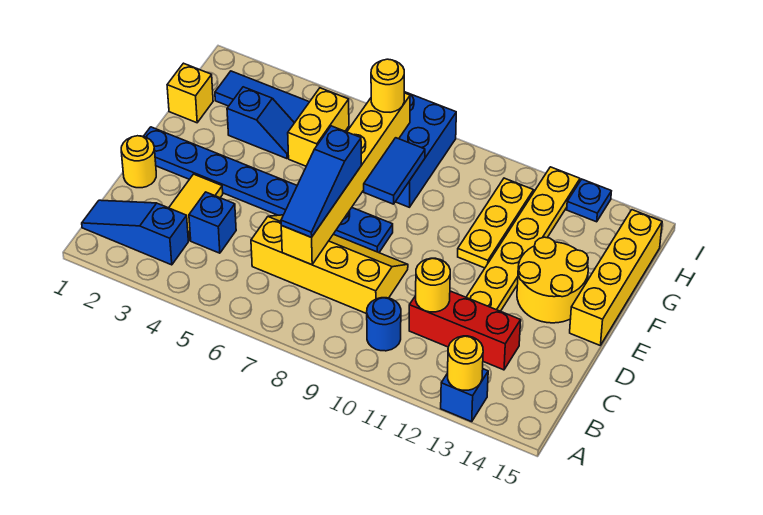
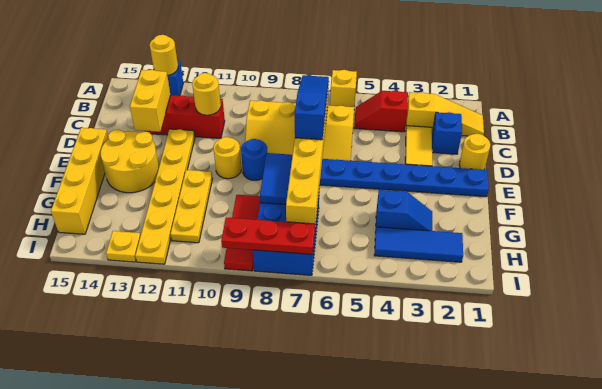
blue 1x3 slope [82,200,188,265] -> yellow 1x3 slope [406,92,484,136]
none -> red 1x2 slope [354,91,408,132]
blue 1x1 round brick [367,298,401,351] -> blue 1x1 round brick moved to [241,139,267,180]
blue 1x1 brick [189,192,236,253] -> blue 1x1 brick moved to [432,112,462,154]
yellow 1x1 brick [167,63,213,123] -> yellow 1x1 brick moved to [330,70,357,107]
blue 1x2 slope [227,87,294,159] -> blue 1x2 slope turned to [376,190,432,231]
yellow 1x2 brick [288,88,349,166] -> yellow 1x2 brick moved to [130,70,170,132]
none -> red 1x3 tile [224,195,260,271]
yellow 1x1 round brick [371,59,404,112] -> yellow 1x1 round brick moved to [214,137,241,179]
none -> red 1x3 plate [221,218,315,254]
blue 1x1 plate [567,179,611,222] -> yellow 1x1 plate [106,231,141,262]

